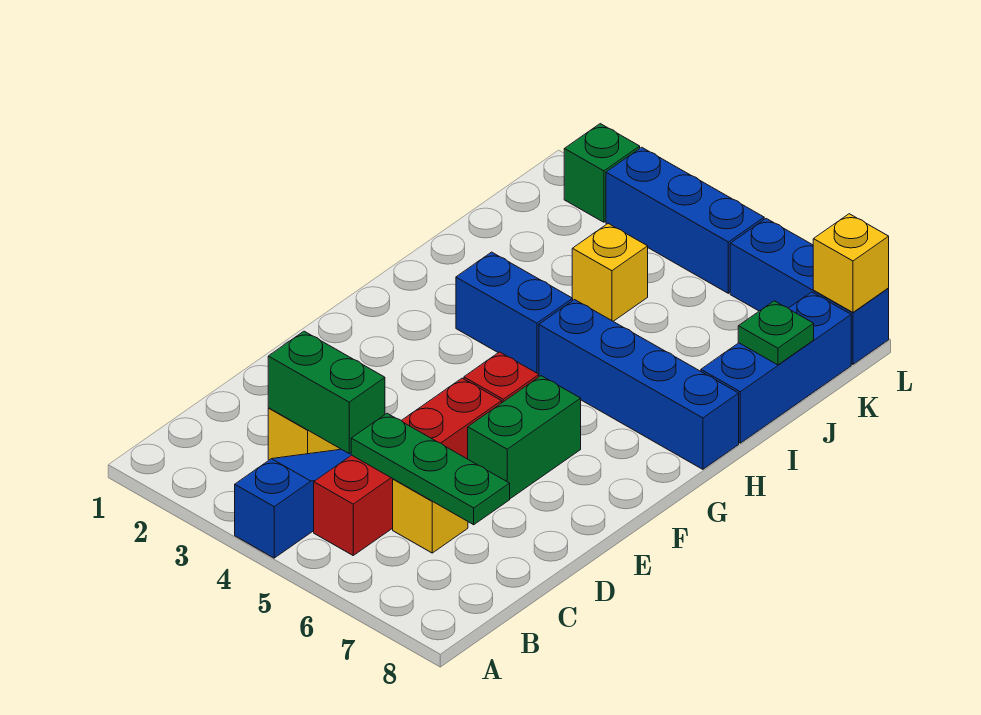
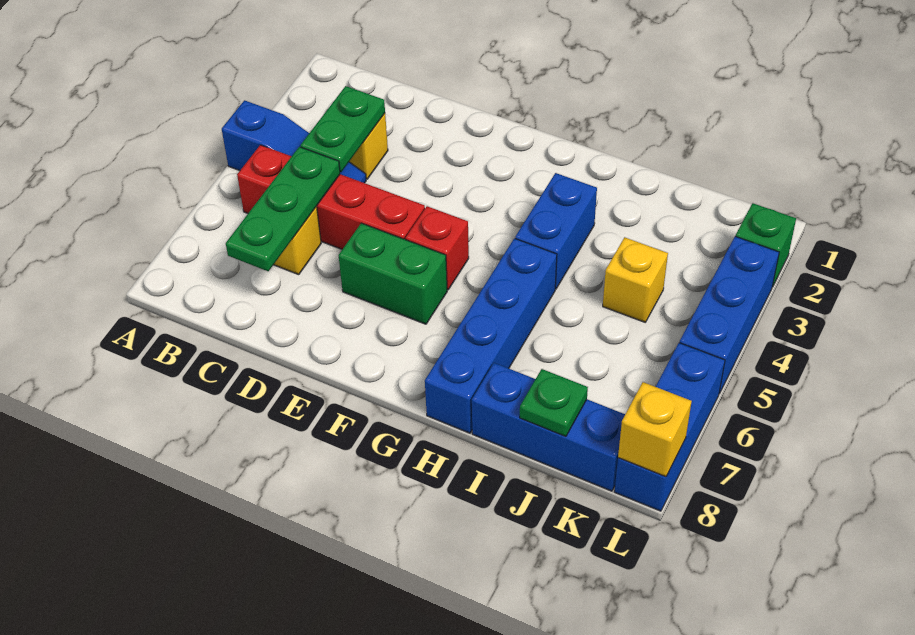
green 1x2 brick [268,331,385,453] -> green 1x2 plate [300,86,385,172]

